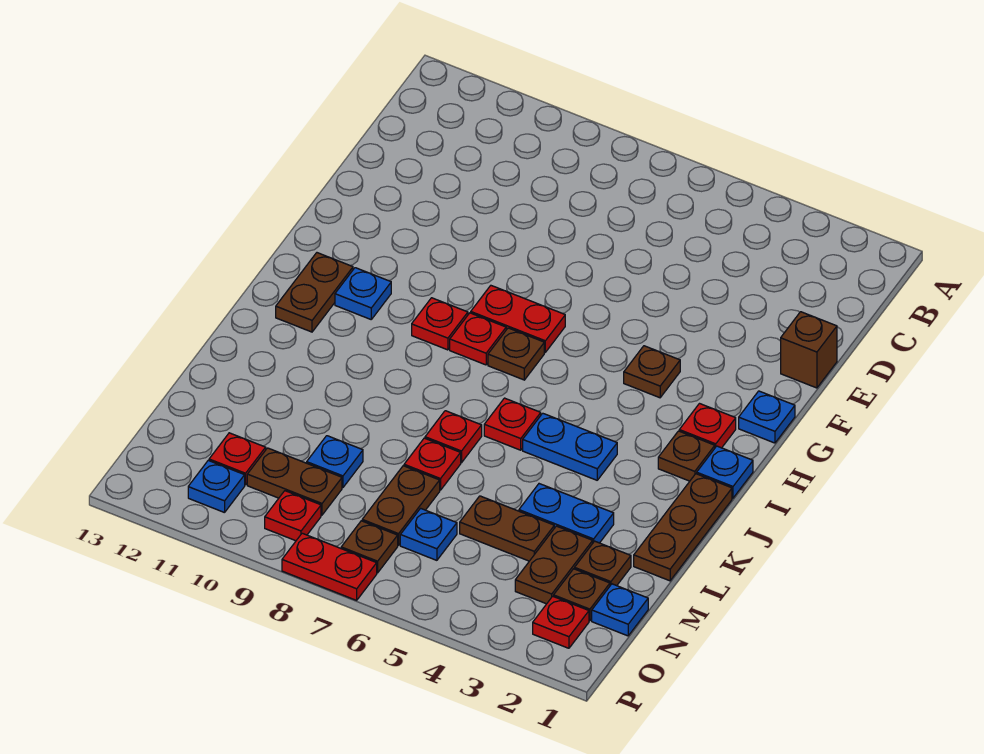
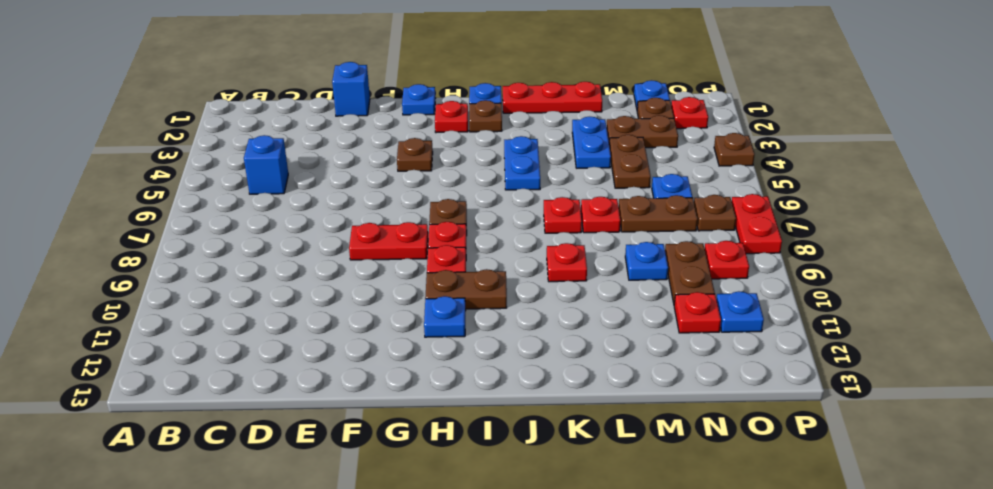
none -> blue 1x1 brick [244,135,288,194]
brown 1x1 brick [781,312,837,388] -> blue 1x1 brick [332,62,370,116]
red 1x2 plate [471,286,565,352] -> red 1x2 plate turned to [349,222,428,260]
brown 1x2 plate [276,253,353,332] -> brown 1x2 plate moved to [425,269,507,309]
brown 1x3 plate [634,474,732,581] -> red 1x3 plate [503,82,602,113]
red 1x1 plate [484,398,541,450] -> red 1x1 plate moved to [547,243,587,282]
brown 1x1 plate [575,541,631,586] -> brown 1x1 plate moved to [714,133,755,166]

